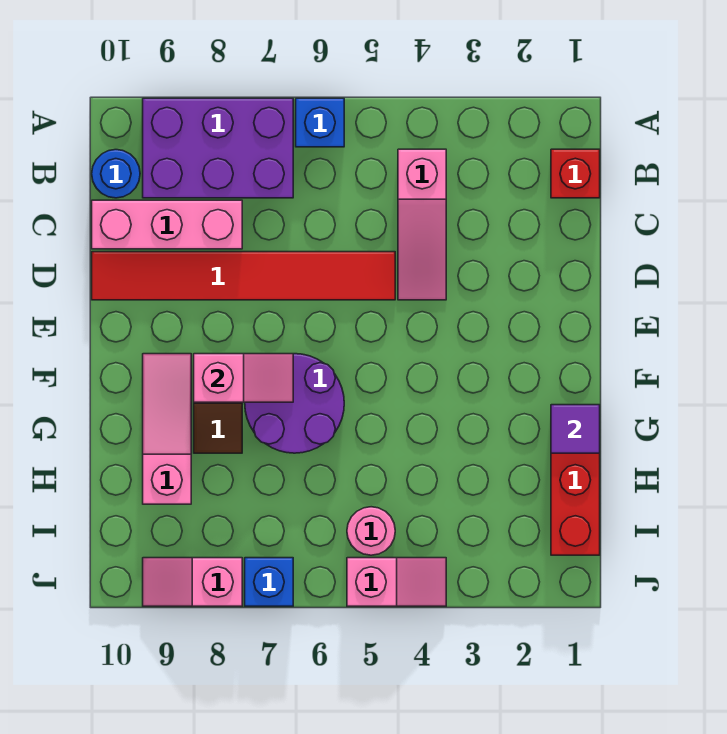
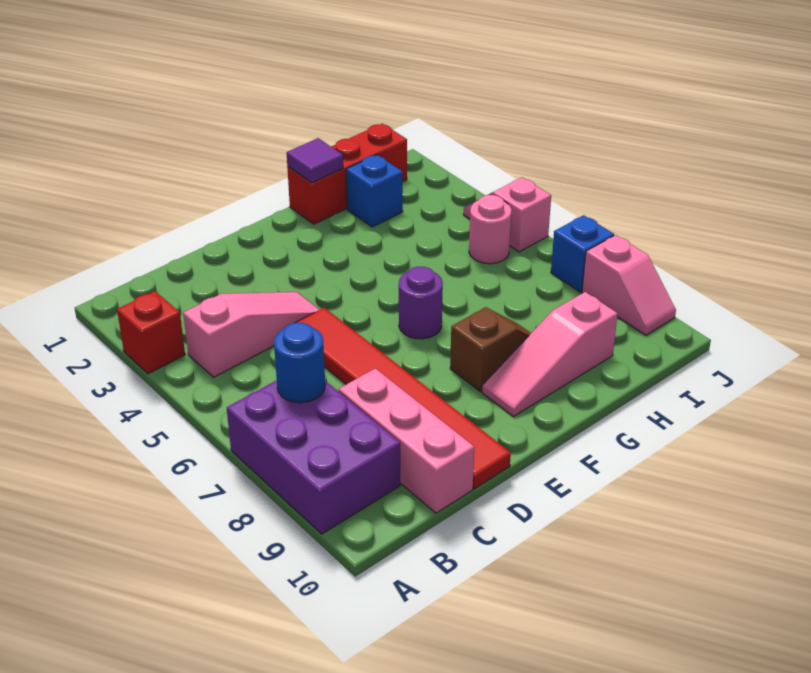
blue 1x1 brick [296,98,344,147] -> blue 1x1 brick moved to [346,155,403,227]
red 1x1 brick [551,149,600,198] -> red 1x1 brick moved to [117,291,185,374]
blue 1x1 round brick [92,150,140,198] -> blue 1x1 round brick moved to [274,323,325,403]
purple 2x2 round brick [245,354,344,453] -> purple 1x1 round brick [399,267,443,339]
pink 1x2 slope [194,354,293,402] -> none

